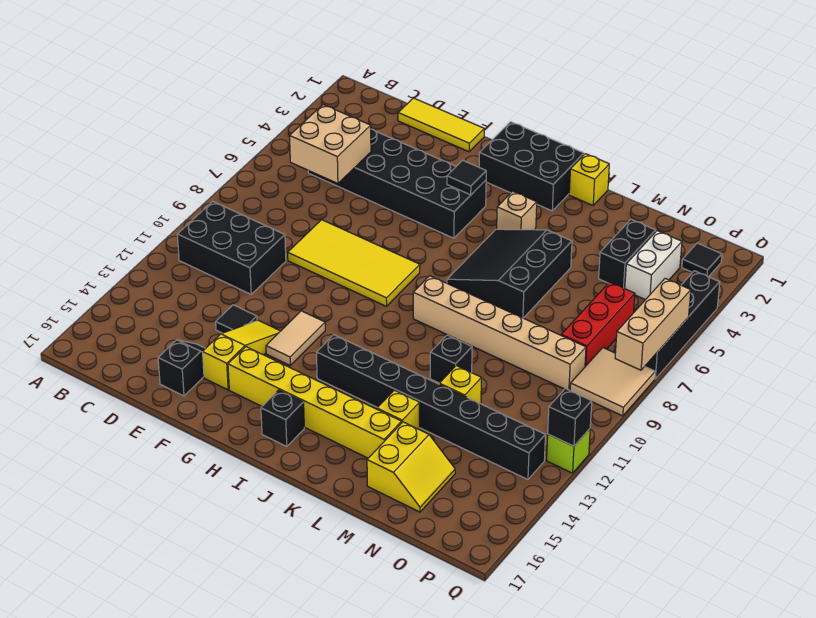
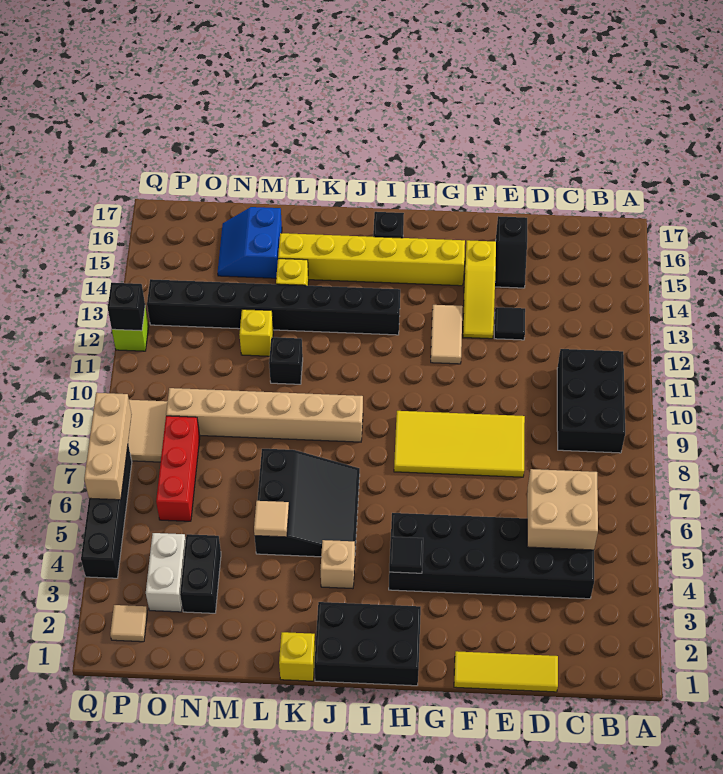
black 2x3 brick [177,202,286,294] -> black 2x3 brick turned to [557,349,625,453]
none -> tan 1x1 tile [254,501,289,537]
yellow 2x2 slope [367,422,455,512] -> blue 2x2 slope [218,207,282,278]
black 1x1 tile [682,243,722,277] -> tan 1x1 tile [110,605,147,642]

